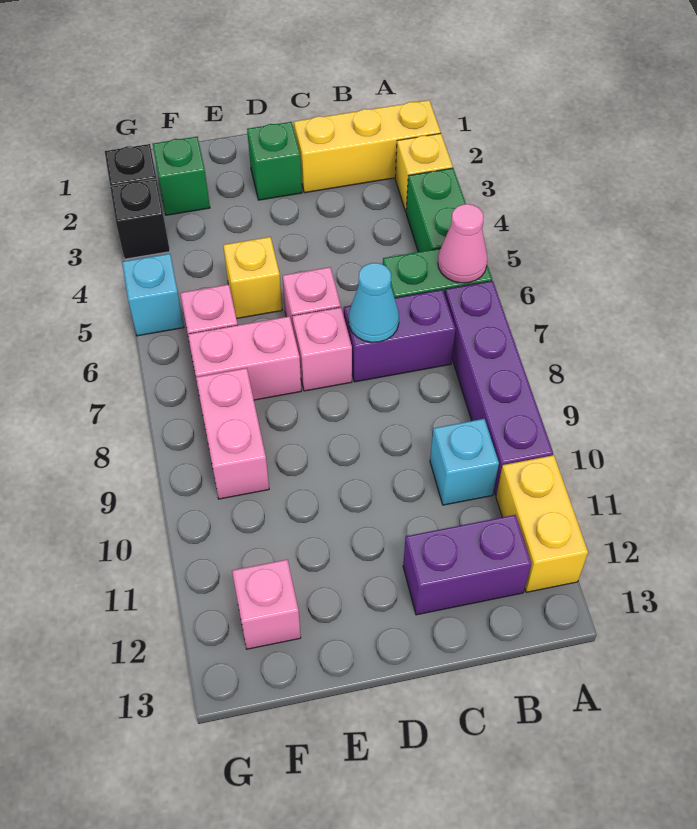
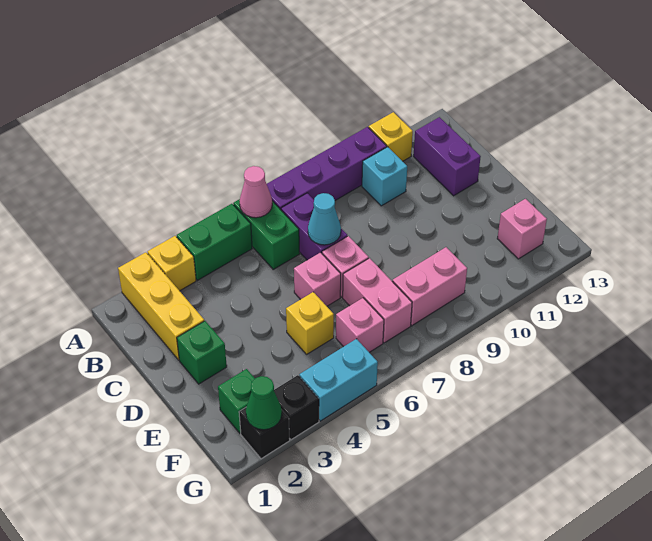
yellow 1x2 brick [496,455,588,592] -> yellow 1x1 brick [369,112,413,161]
none -> green 1x1 cone [246,376,282,430]
cyan 1x1 brick [122,254,184,336] -> cyan 1x2 brick [299,339,378,421]

